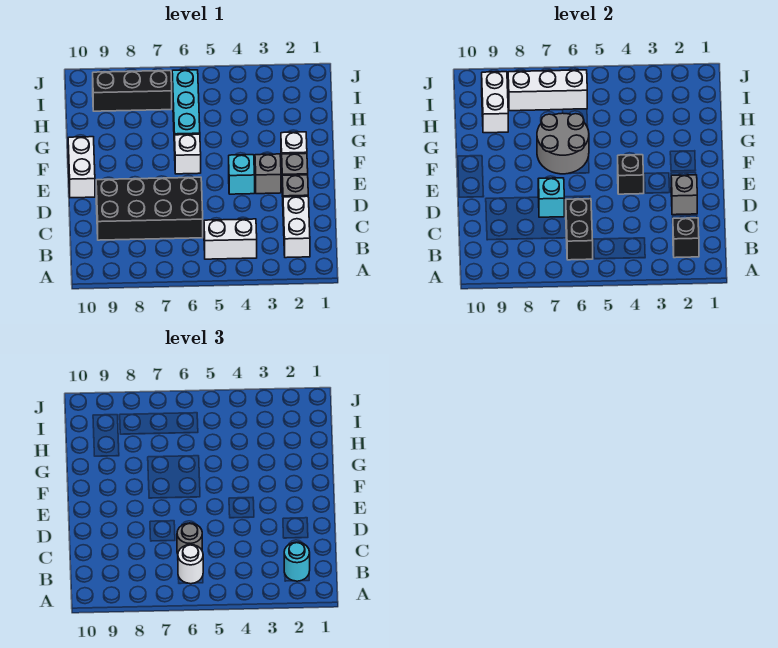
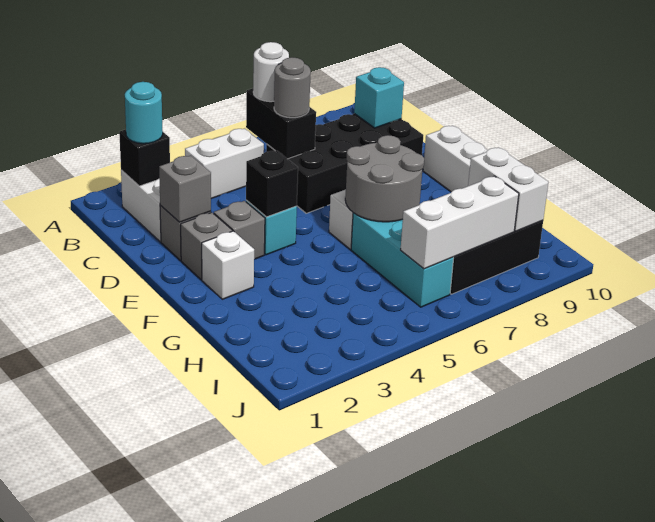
cyan 1x1 brick [538,178,564,217] -> cyan 1x1 brick moved to [354,67,404,128]

